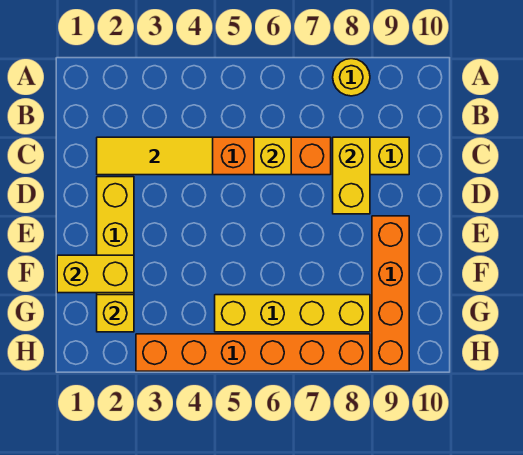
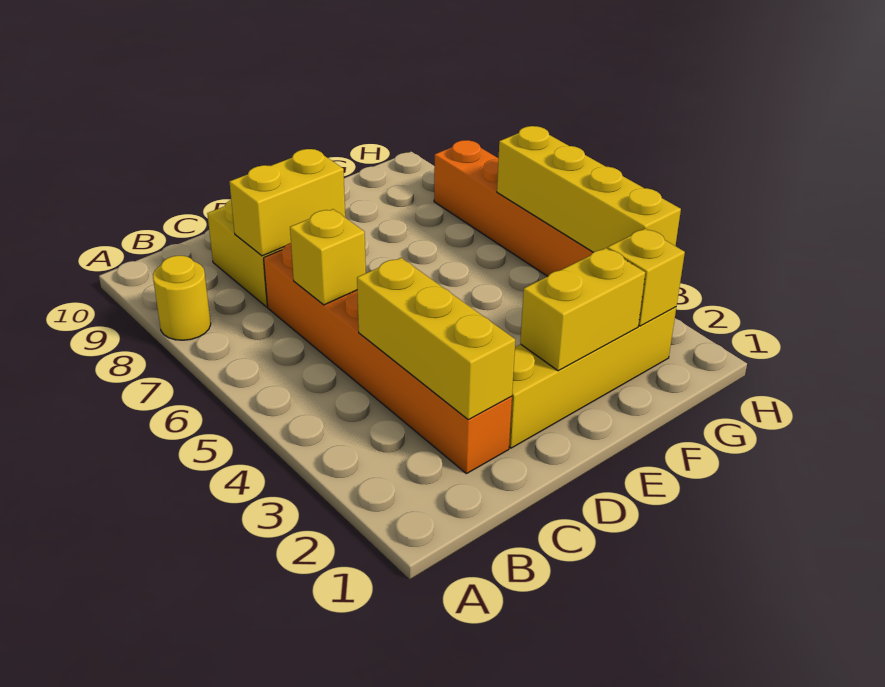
yellow 1x3 tile [97,137,213,175] -> yellow 1x3 brick [357,258,515,420]
orange 1x4 brick [372,216,409,371] -> none
yellow 1x2 brick [57,255,134,293] -> yellow 1x2 brick turned to [520,248,645,371]
yellow 1x4 brick [215,295,370,332] -> yellow 1x4 brick moved to [497,126,681,252]

